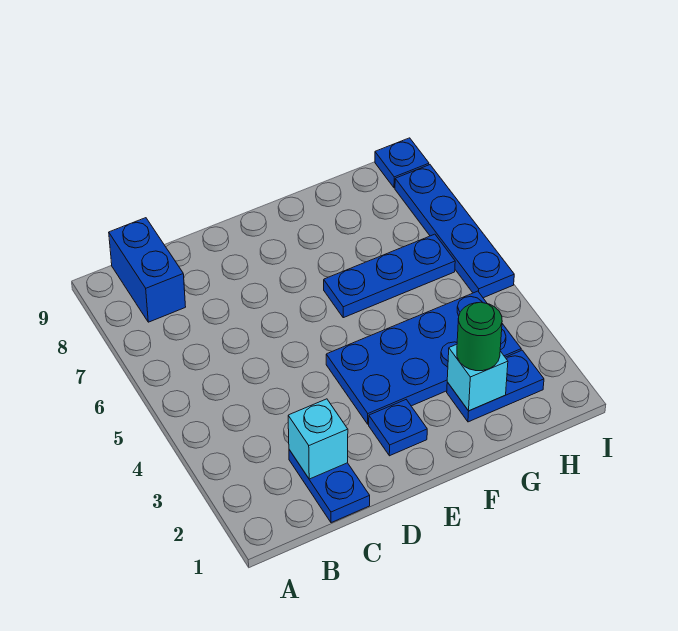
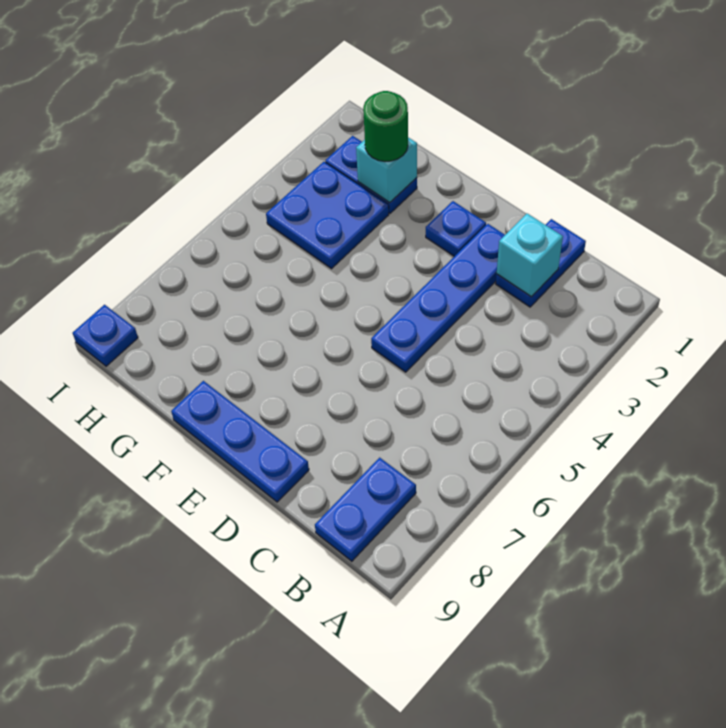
blue 1x2 brick [109,218,186,322] -> blue 1x2 plate [315,458,416,561]
blue 2x4 plate [326,291,521,424] -> blue 2x2 plate [266,162,389,269]
blue 1x3 plate [324,234,455,318] -> blue 1x3 plate moved to [171,381,309,502]
blue 1x4 plate [395,165,514,298] -> blue 1x4 plate moved to [371,224,505,372]

